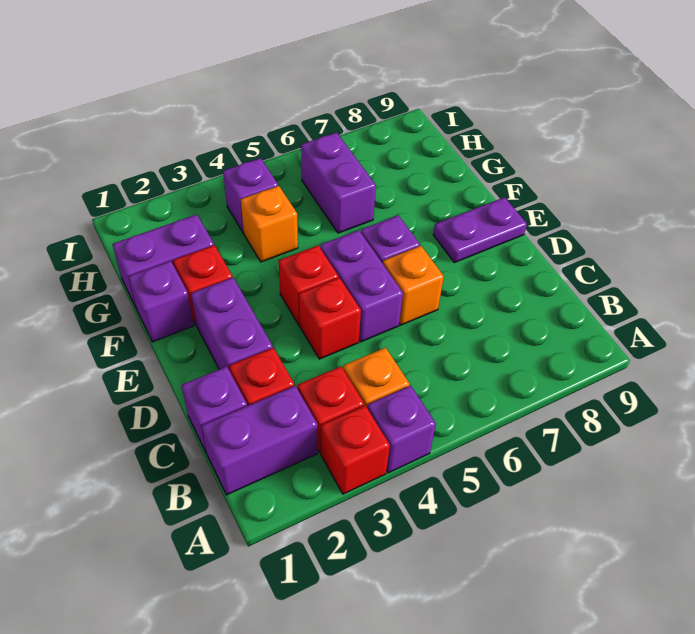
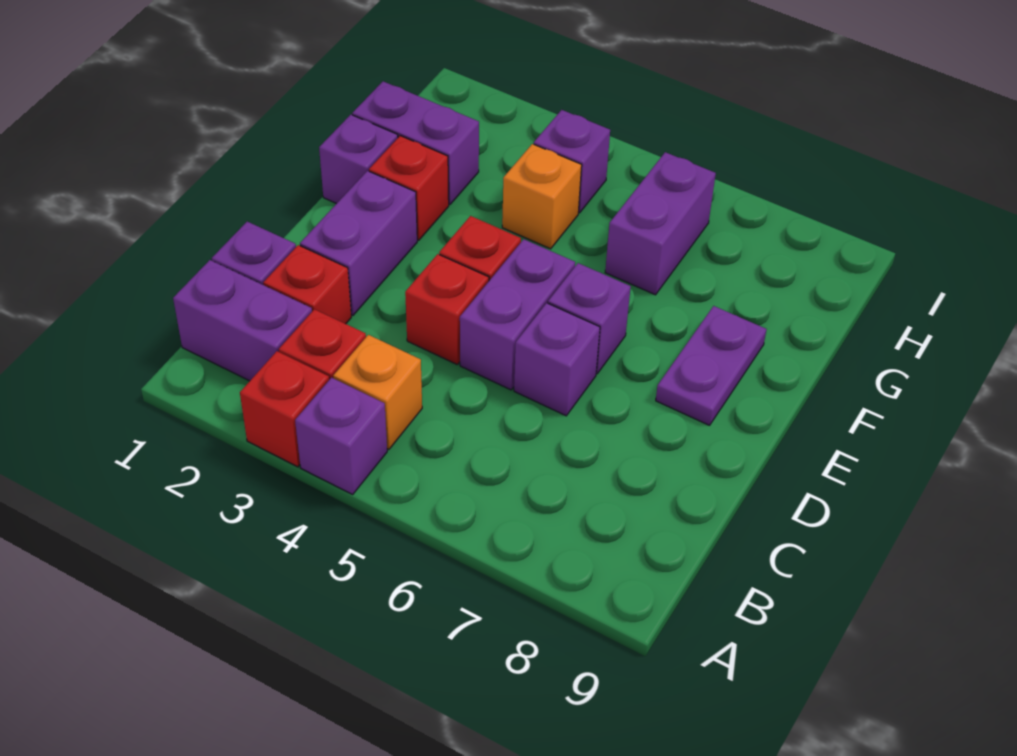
orange 1x1 brick [383,246,444,325] -> purple 1x1 brick [514,303,600,416]
purple 1x2 plate [433,197,527,263] -> purple 1x2 plate turned to [656,306,767,425]

